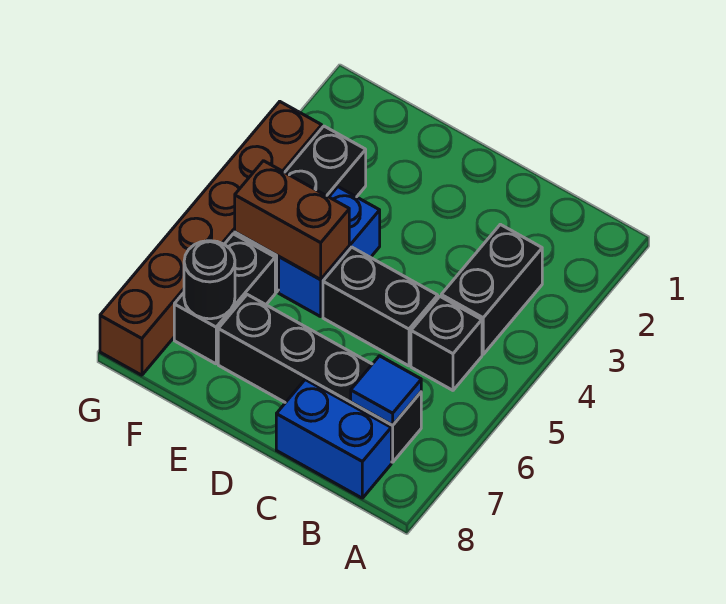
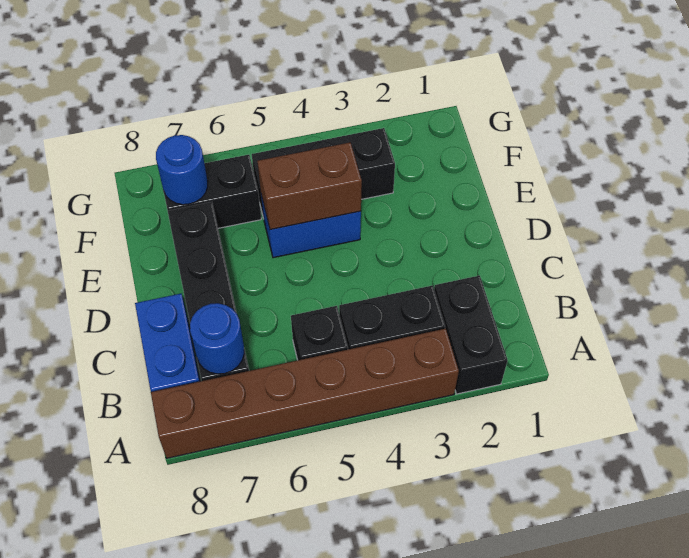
blue 1x1 tile [351,356,421,425] -> blue 1x1 round brick [190,303,244,374]
black 1x2 brick [323,247,438,366] -> black 1x2 brick moved to [434,276,508,394]
brown 1x2 brick [235,161,349,280] -> brown 1x2 brick turned to [257,142,362,230]
black 1x1 round brick [184,241,235,319] -> blue 1x1 round brick [156,135,208,205]
brown 1x6 brick [100,102,322,375] -> brown 1x6 brick moved to [151,329,459,458]

